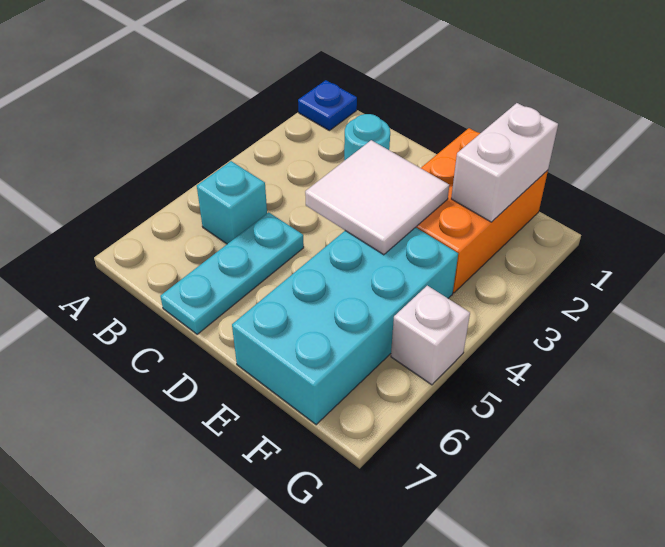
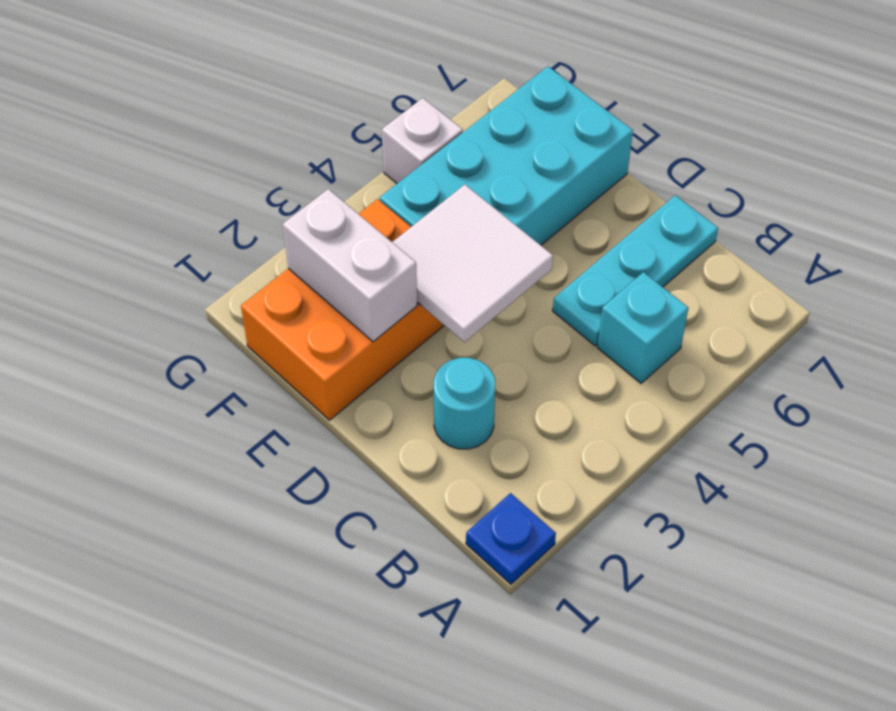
white 1x2 brick [451,103,558,222] -> white 1x2 brick turned to [283,189,417,342]

